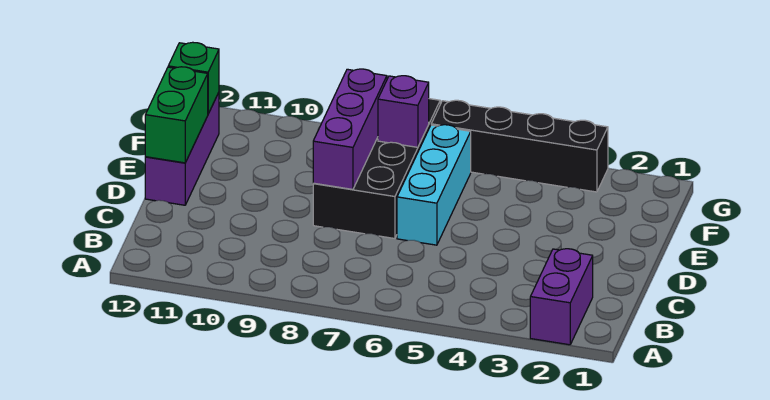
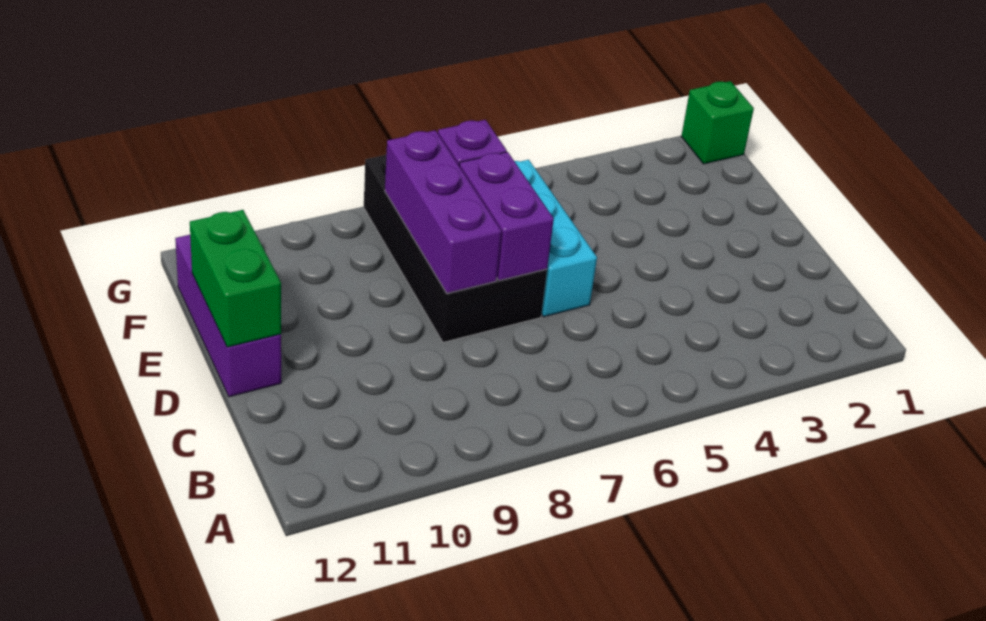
purple 1x2 brick [530,249,593,345] -> purple 1x2 brick moved to [459,152,554,281]
green 1x1 brick [168,42,219,114] -> green 1x1 brick moved to [681,81,754,164]
black 1x4 brick [431,100,608,192] -> none

